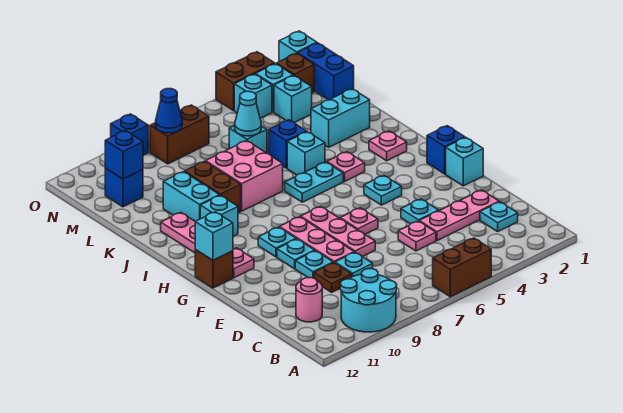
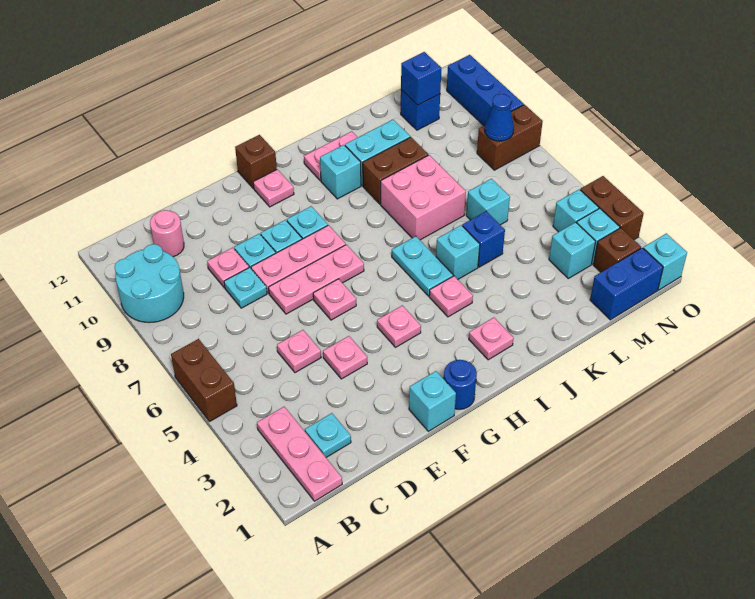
pink 1x3 plate [419,190,499,241] -> pink 1x3 plate moved to [257,407,342,501]
brown 1x1 plate [314,263,352,292] -> pink 1x1 plate [207,248,249,288]
cyan 1x1 plate [401,199,439,224] -> pink 1x1 plate [323,336,367,379]
blue 1x1 brick [427,126,465,174] -> blue 1x1 round brick [444,360,477,409]
cyan 1x1 plate [364,175,402,205] -> pink 1x1 plate [377,305,421,347]
cyan 1x1 brick [195,212,233,260] -> none
cyan 1x2 brick [311,89,370,147] -> none
cyan 1x1 cone [235,91,261,136] -> none
brown 1x2 brick [150,105,209,164] -> brown 1x2 brick turned to [477,105,543,170]
blue 1x1 brick [111,114,148,155] -> blue 1x3 brick [447,55,524,126]

